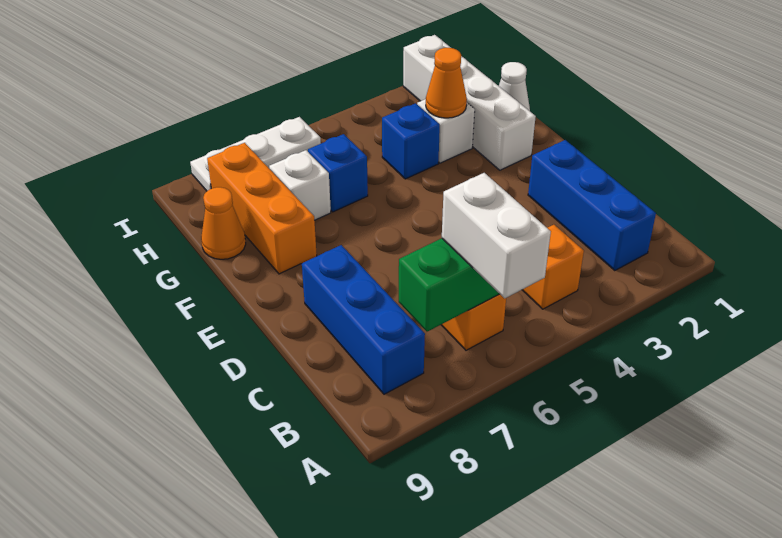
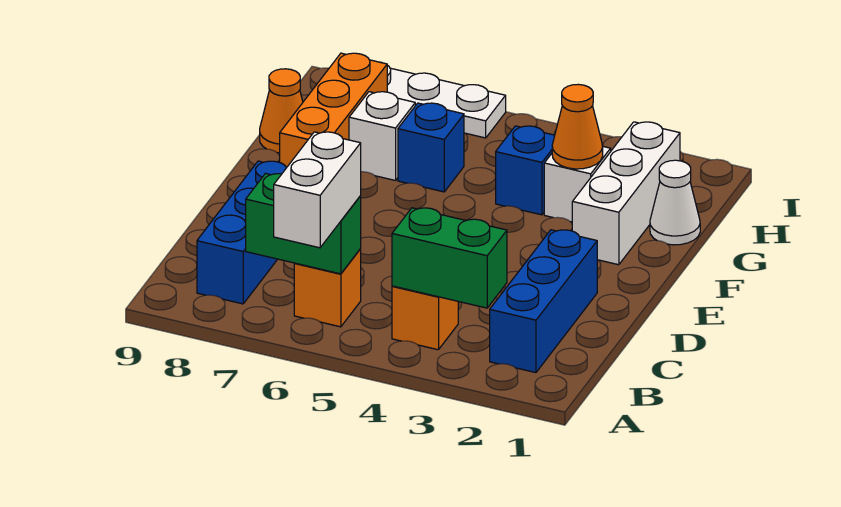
none -> green 1x2 brick [392,208,507,308]
white 1x4 brick [403,35,536,170] -> white 1x3 brick [572,122,680,265]

